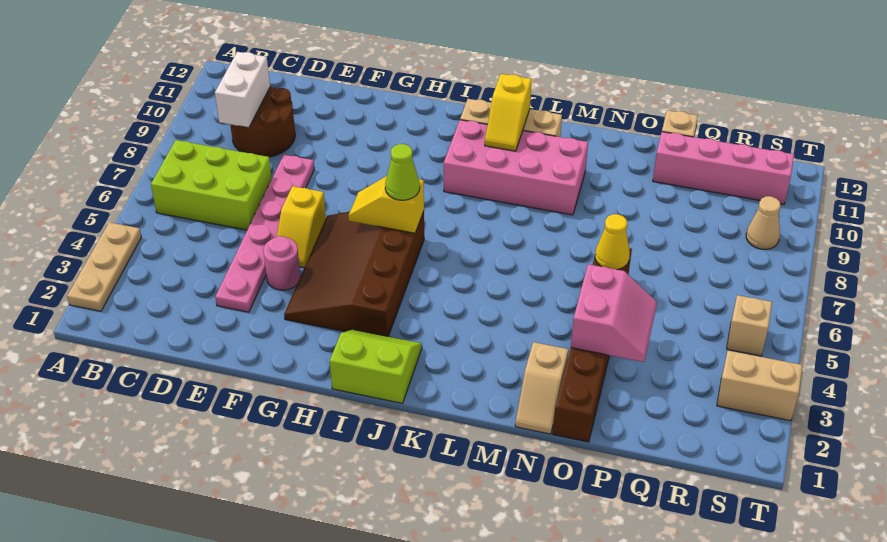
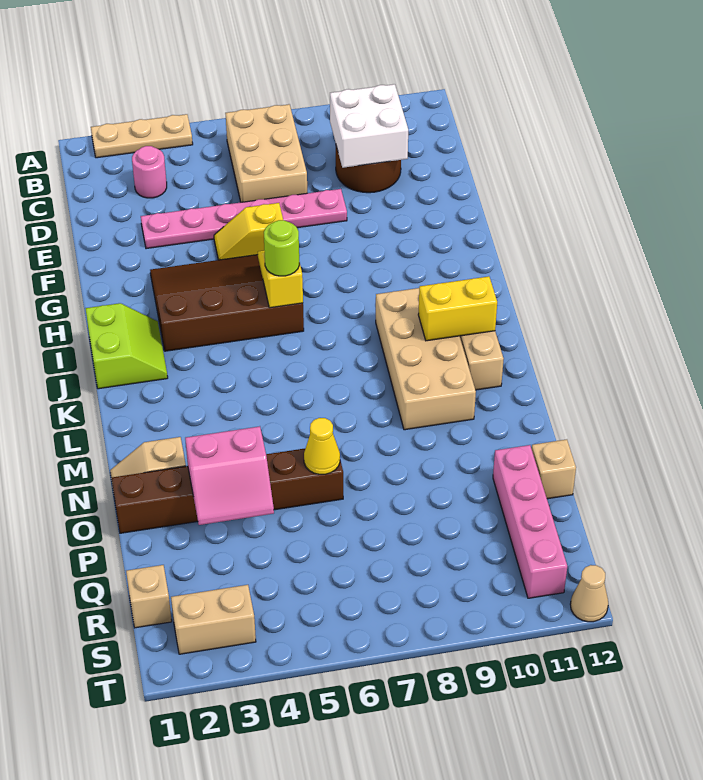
lime 2x3 brick [151,140,272,230] -> tan 2x3 brick [225,104,307,202]
white 1x2 brick [215,52,270,128] -> white 2x2 brick [330,84,408,168]
pink 1x1 round brick [263,236,300,290] -> pink 1x1 round brick moved to [132,146,167,198]
lime 1x1 cone [385,144,420,200] -> lime 1x1 round brick [264,220,299,276]
pink 2x4 brick [444,120,588,215] -> tan 2x4 brick [376,288,476,430]
yellow 1x2 slope [485,74,532,151] -> yellow 1x2 brick [418,276,497,341]
tan 1x2 brick [717,351,802,421] -> tan 1x2 brick turned to [171,585,256,654]
tan 1x1 brick [727,295,772,356] -> tan 1x1 brick moved to [126,565,172,628]
tan 1x1 cone [746,196,781,250] -> tan 1x1 cone moved to [570,565,608,622]

